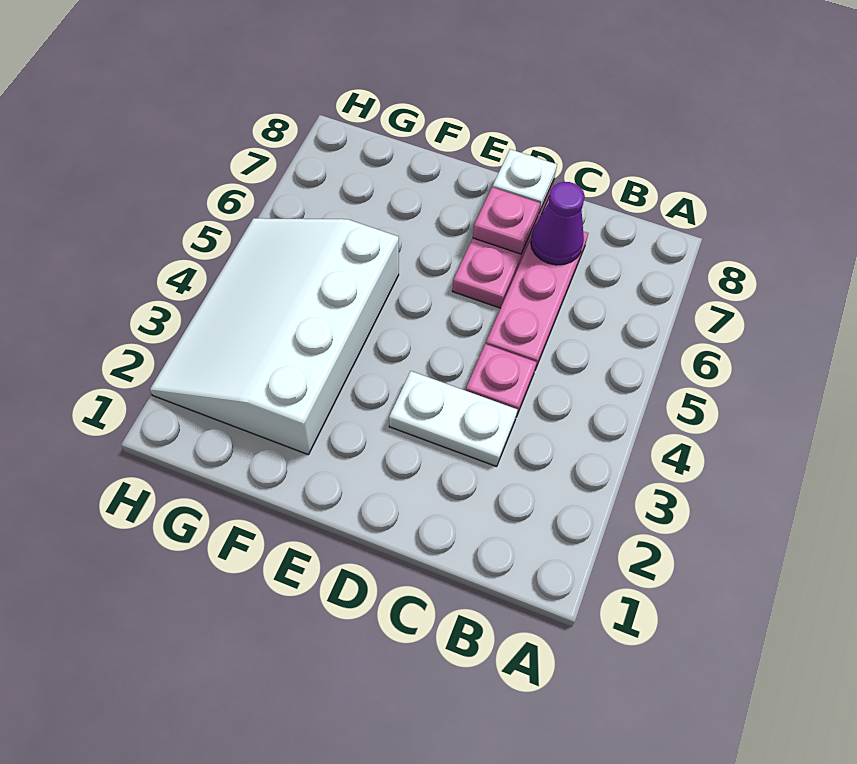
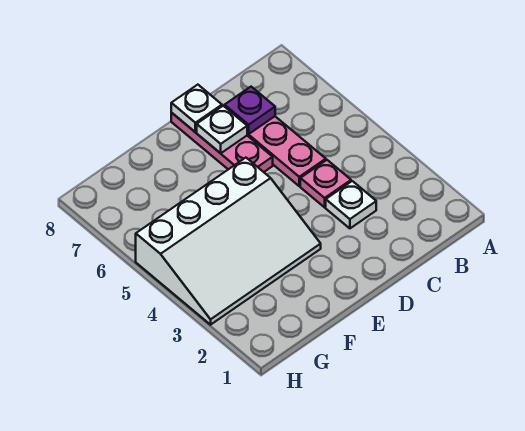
white 1x2 plate [389,371,517,466] -> white 1x1 plate [326,181,376,228]
purple 1x1 cone [531,182,585,265] -> purple 1x1 plate [225,87,275,134]
pink 1x1 plate [473,187,540,254] -> white 1x1 plate [197,106,247,153]
white 3x4 slope [150,218,399,454] -> white 3x4 slope turned to [136,158,321,325]

